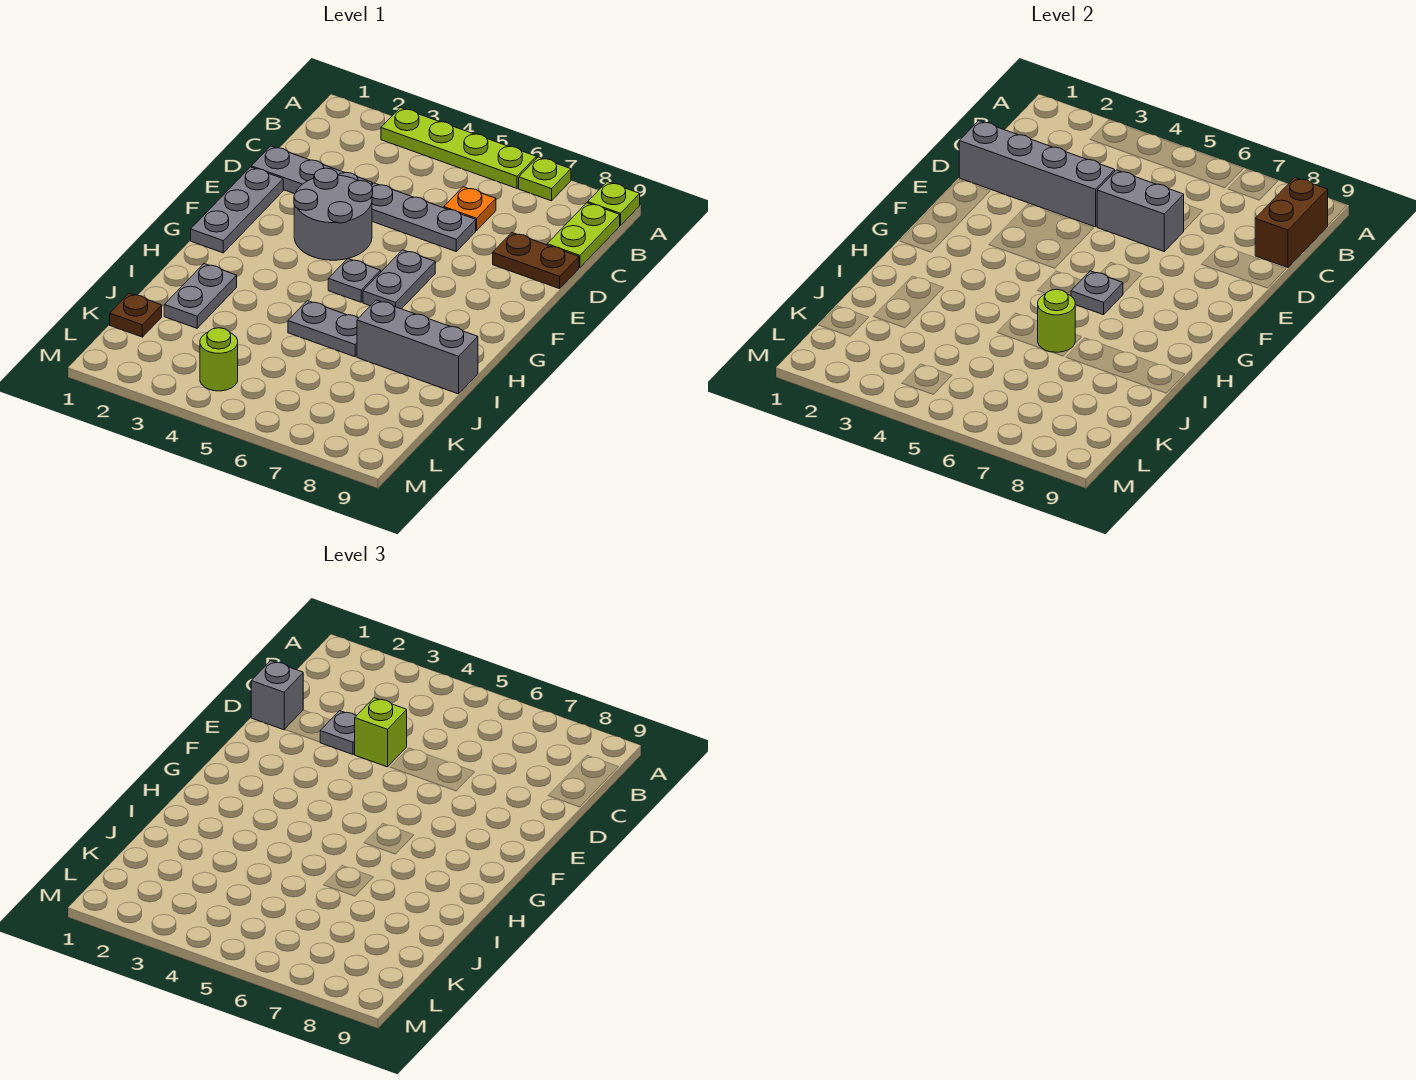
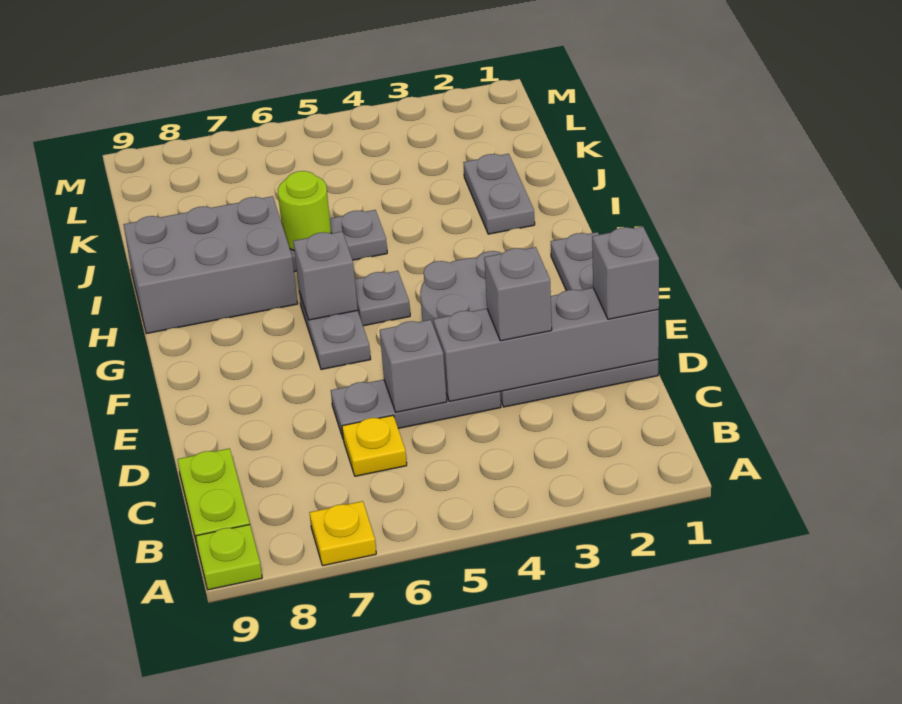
lime 1x4 plate [381,108,536,188] -> none
lime 1x1 plate [519,157,571,201] -> yellow 1x1 plate [309,501,376,566]
brown 1x2 brick [1255,178,1328,268] -> none
orange 1x1 plate [444,187,496,231] -> yellow 1x1 plate [342,415,407,476]
grey 1x1 plate [320,711,356,754] -> grey 1x1 brick [484,247,552,341]
lime 1x1 brick [354,698,407,767] -> none
grey 1x2 brick [1097,170,1184,251] -> grey 1x1 brick [380,320,447,412]
brown 1x2 plate [493,233,579,289] -> none
grey 1x1 plate [1071,271,1123,315] -> grey 1x1 brick [293,231,358,320]
grey 1x3 brick [357,300,478,394] -> grey 2x3 brick [123,196,298,334]
brown 1x1 plate [110,293,162,337] -> none
lime 1x1 round brick [200,328,238,391] -> none

